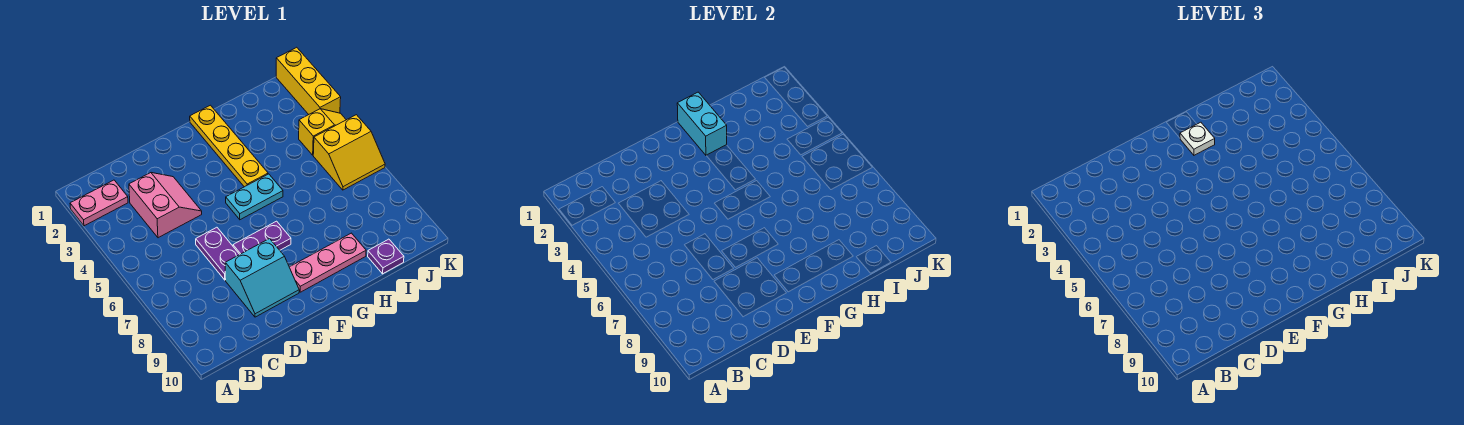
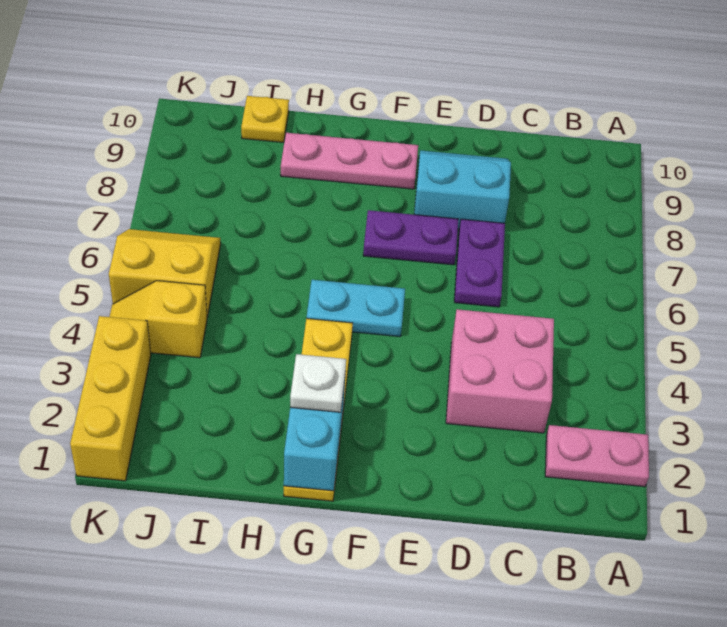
pink 2x2 slope [129,173,202,238] -> pink 2x2 brick [446,309,554,433]
purple 1x1 plate [368,239,404,274] -> yellow 1x1 plate [241,96,289,142]

